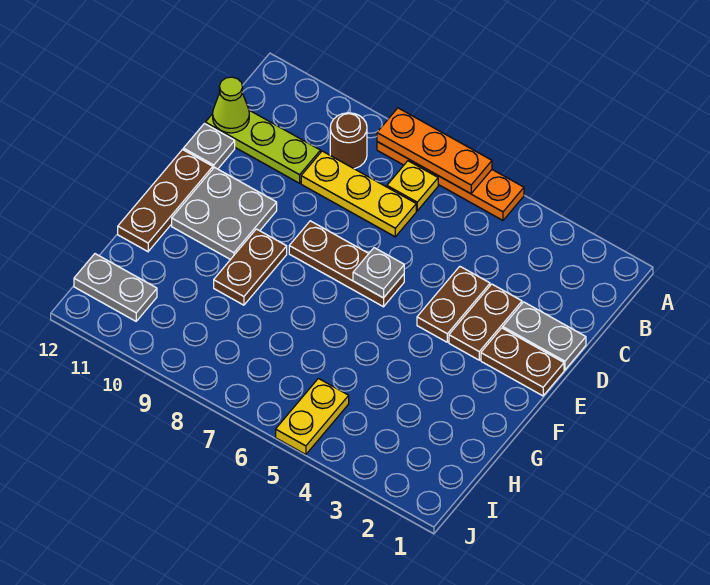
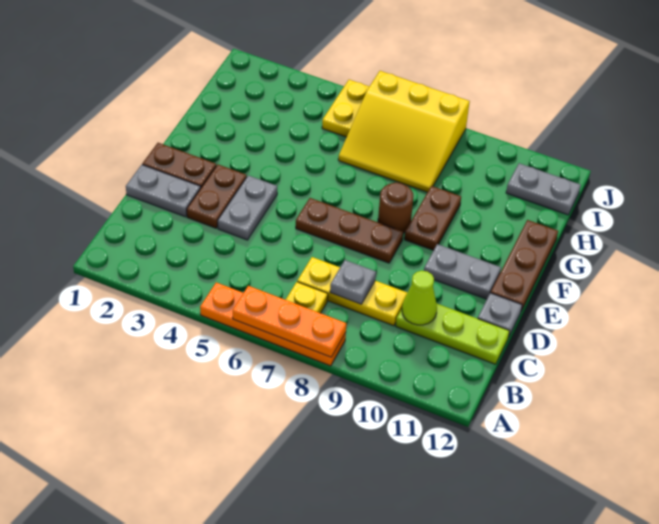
brown 1x1 round brick [330,113,367,169] -> brown 1x1 round brick moved to [378,182,413,233]
lime 1x1 cone [213,77,249,133] -> lime 1x1 cone moved to [402,271,437,325]
brown 1x2 plate [417,267,490,342] -> grey 1x2 plate [218,175,277,240]
grey 1x1 plate [353,248,404,298] -> grey 1x1 plate moved to [330,260,376,304]
grey 2x2 plate [172,167,277,260] -> grey 1x2 plate [424,244,501,299]
none -> yellow 3x3 slope [338,71,470,192]

